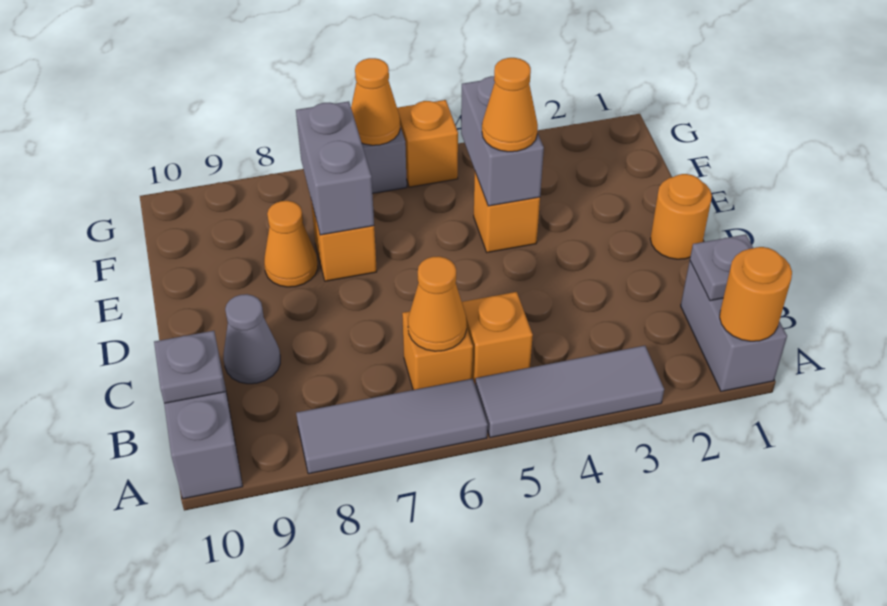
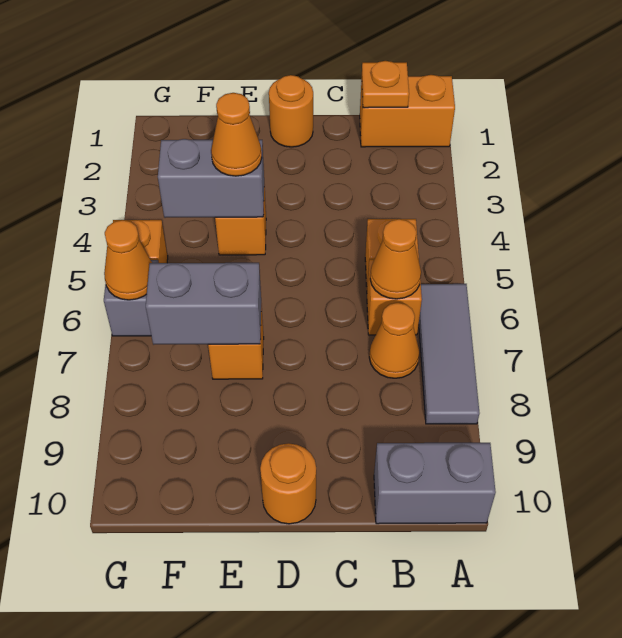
grey 1x2 brick [681,261,787,391] -> orange 1x2 brick [360,75,455,147]
orange 1x1 round brick [720,247,792,341] -> orange 1x1 round brick moved to [260,443,316,524]
grey 1x3 tile [475,346,664,437] -> none
grey 1x1 plate [690,234,753,301] -> orange 1x1 plate [362,61,409,108]
grey 1x1 plate [154,331,225,403] -> none
grey 1x1 cone [223,294,280,384] -> none
orange 1x1 cone [264,201,318,287] -> orange 1x1 cone moved to [369,303,419,378]

